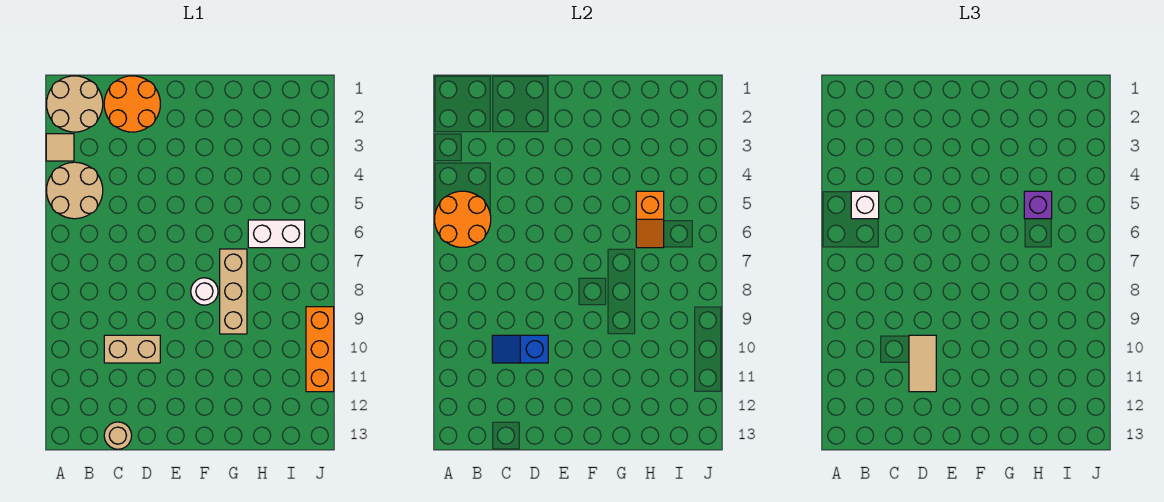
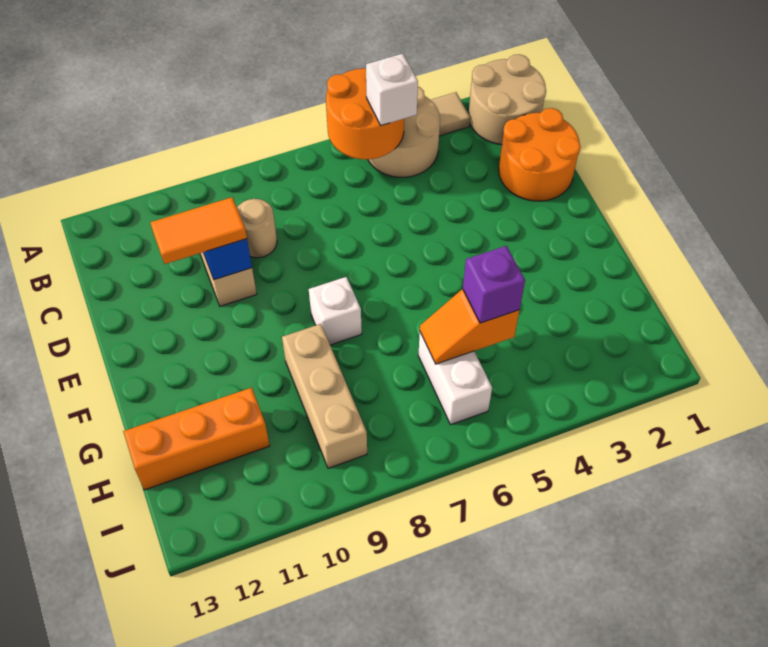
tan 1x1 round brick [104,422,132,449] -> tan 1x1 round brick moved to [237,199,277,258]
tan 1x2 tile [909,335,936,392] -> orange 1x2 tile [150,197,247,264]
white 1x1 round brick [191,278,218,305] -> white 1x1 brick [309,277,362,345]
tan 1x3 brick [220,249,247,334] -> tan 1x3 brick turned to [282,324,367,468]
orange 1x3 brick [306,307,334,392] -> orange 1x3 brick moved to [123,388,270,490]

